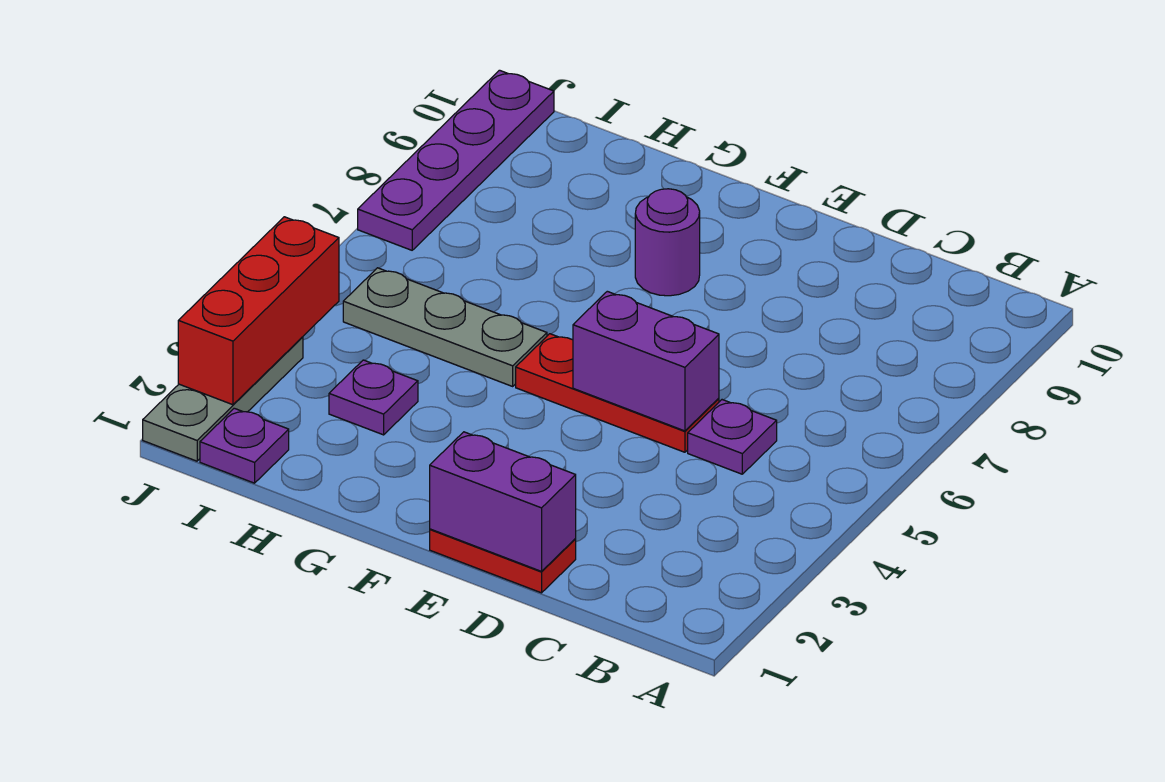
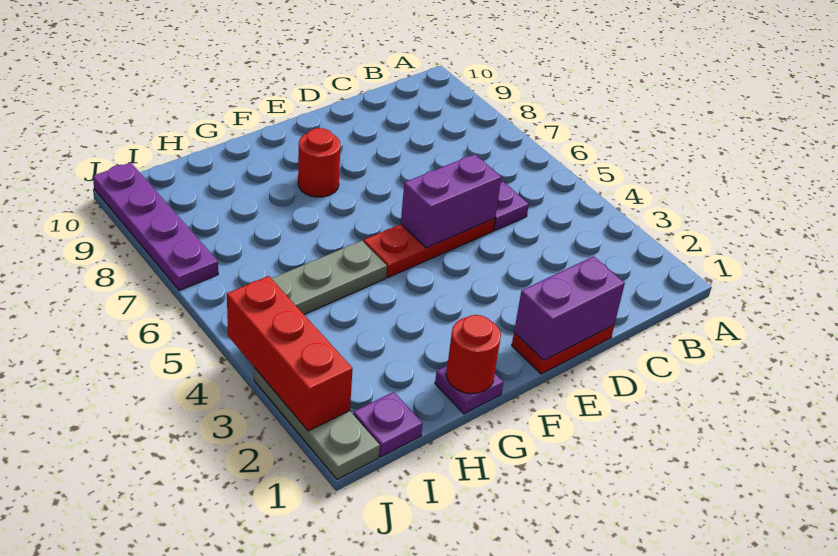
purple 1x1 round brick [635,189,700,296] -> red 1x1 round brick [298,128,341,197]
none -> red 1x1 round brick [446,315,501,394]
purple 1x1 plate [329,360,418,435] -> purple 1x1 plate moved to [435,366,503,414]

